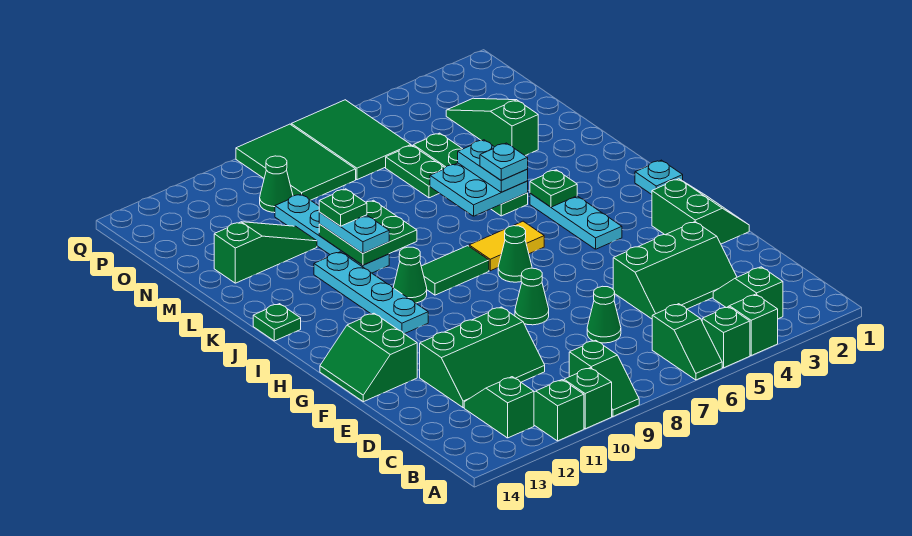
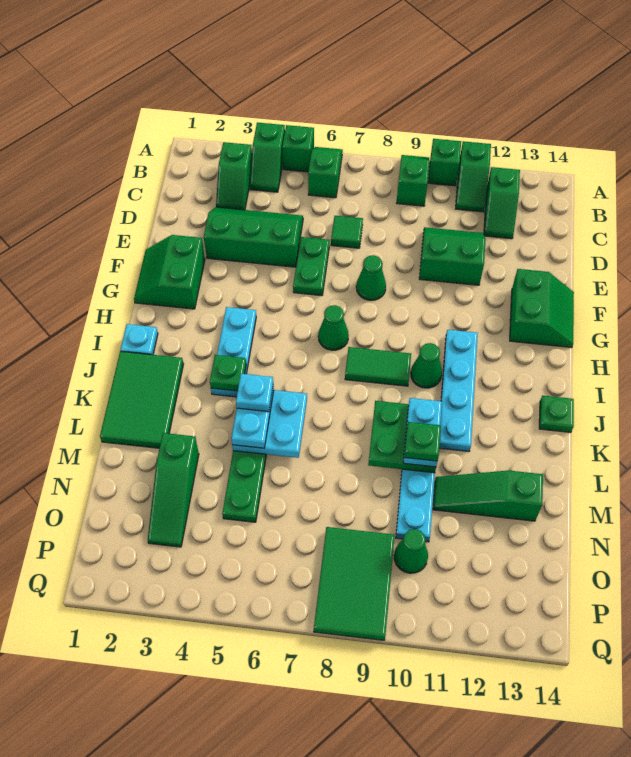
green 1x1 cone [587,286,621,343] -> green 1x1 tile [331,216,363,248]
green 2x3 slope [420,307,545,408] -> green 2x2 slope [419,227,486,285]
yellow 1x2 tile [469,221,544,271] -> none
green 1x2 plate [386,145,445,198] -> green 1x2 plate moved to [293,237,330,296]
green 2x3 tile [291,100,411,180] -> green 2x3 tile moved to [100,351,183,448]

